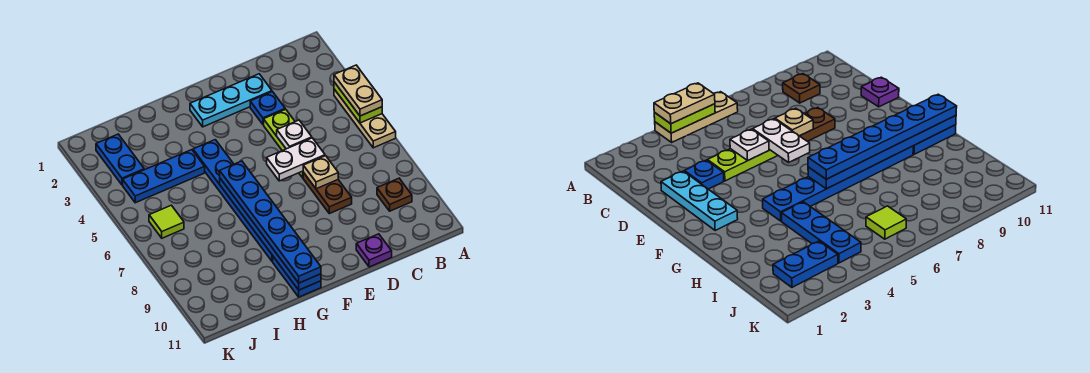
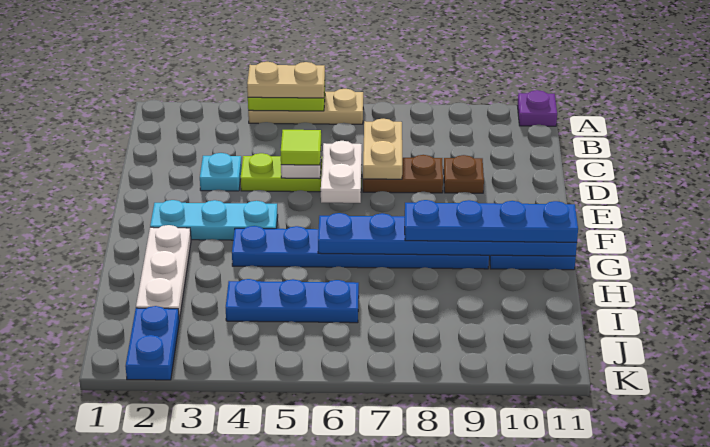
brown 1x1 plate [377,178,412,211] -> brown 1x1 plate moved to [444,155,484,193]
cyan 1x3 plate [190,74,272,127] -> cyan 1x3 plate turned to [150,200,278,240]
blue 1x1 plate [250,92,285,125] -> cyan 1x1 plate [200,153,242,191]
tan 1x1 plate [303,156,338,189] -> tan 1x2 plate [363,119,402,179]
purple 1x1 plate [356,234,392,267] -> purple 1x1 plate moved to [517,90,557,126]
none -> white 1x3 plate [136,225,191,320]
blue 1x6 plate [220,161,321,283] -> blue 1x4 plate [405,200,578,242]
blue 1x3 plate [123,150,205,203] -> blue 1x3 plate turned to [226,279,359,323]
blue 1x2 plate [96,134,144,185] -> blue 1x2 plate turned to [125,306,179,380]
lime 1x1 tile [149,205,184,238] -> lime 1x1 tile moved to [281,130,321,165]

